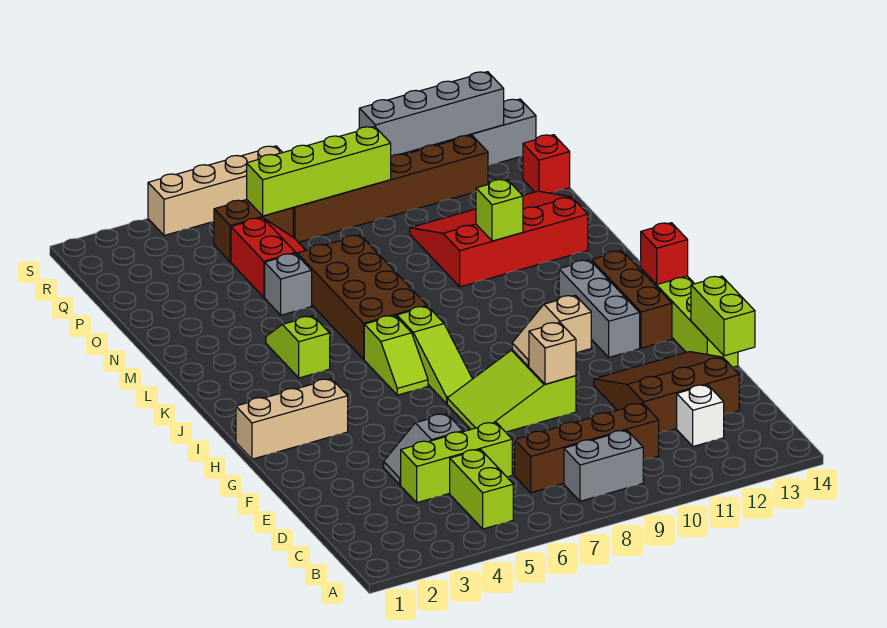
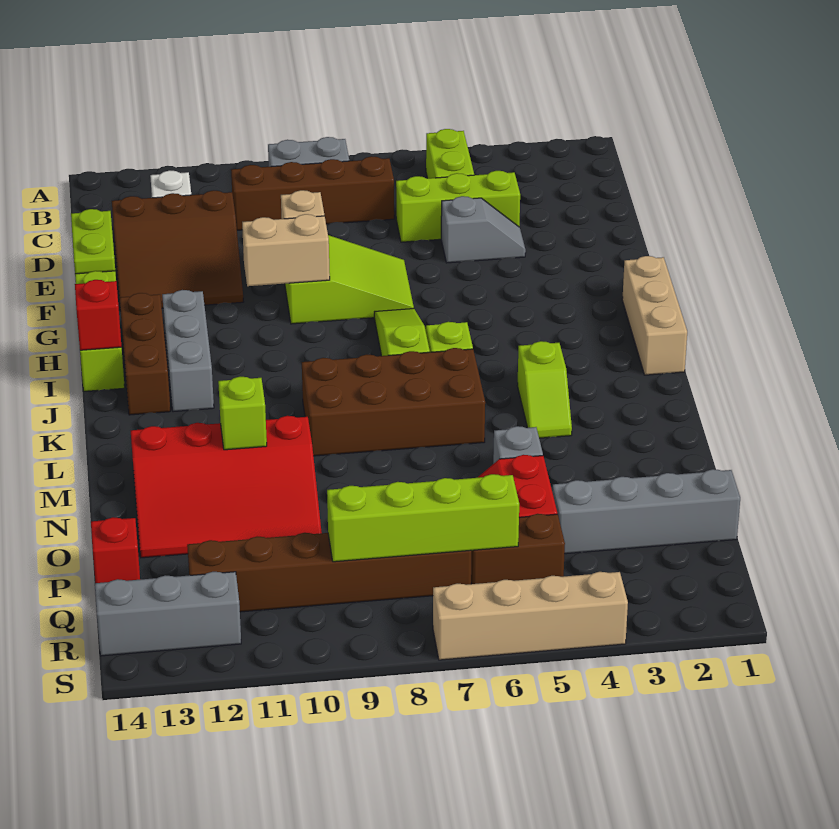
lime 1x2 brick [691,276,755,356] -> lime 1x2 plate [71,209,115,274]
tan 1x2 slope [512,295,591,366] -> tan 1x2 brick [242,214,330,286]
tan 1x3 brick [236,379,348,459] -> tan 1x3 brick turned to [622,256,687,375]
brown 2x4 brick [297,235,427,359] -> brown 2x4 brick turned to [302,348,485,456]
grey 1x4 brick [359,72,504,156] -> grey 1x4 brick moved to [552,469,740,554]

